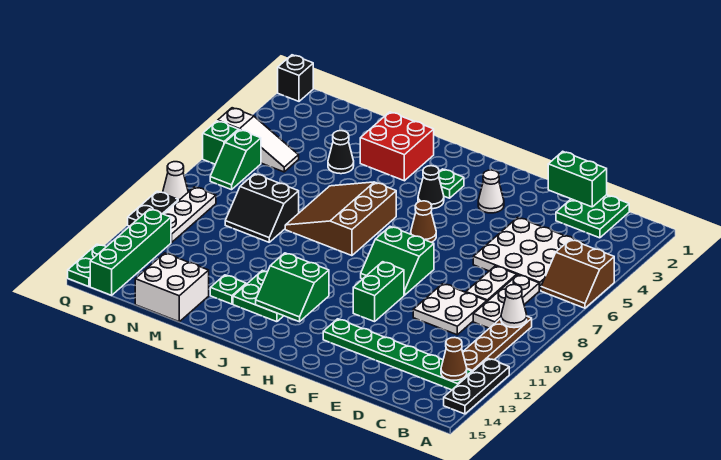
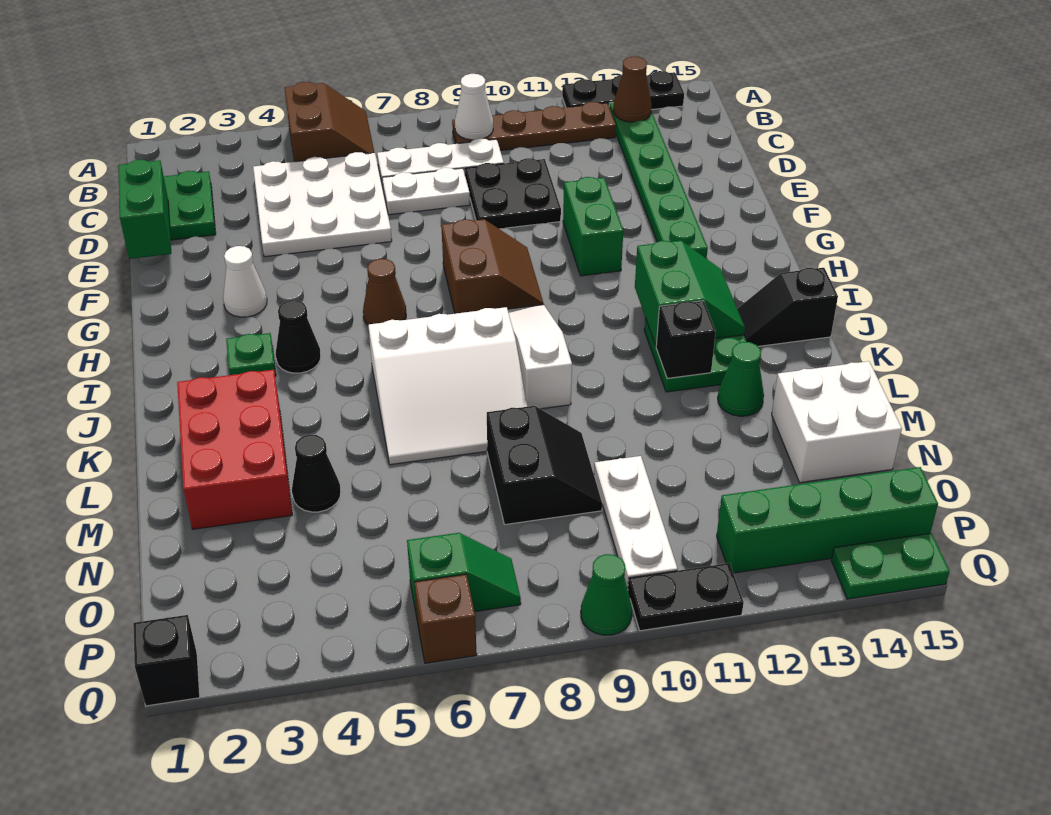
white 2x2 plate [413,284,487,335] -> black 2x2 plate [465,158,561,229]
green 2x2 slope [361,227,434,295] -> brown 2x2 slope [441,219,544,314]
green 1x2 brick [353,262,404,322] -> green 1x2 brick turned to [563,177,623,276]
brown 3x3 slope [285,182,396,256] -> white 3x3 slope [368,307,527,465]
none -> black 1x2 slope [737,268,838,346]
red 2x2 brick [360,112,434,181] -> red 2x3 brick [177,370,292,529]
none -> black 1x1 brick [656,301,716,378]
green 1x1 plate [210,275,246,304] -> green 1x1 cone [718,342,764,416]
white 1x3 slope [218,108,299,172] -> white 1x3 slope moved to [508,305,572,409]
white 1x3 plate [164,187,216,242] -> white 1x3 plate turned to [594,456,678,589]
green 1x1 brick [203,121,238,164] -> brown 1x1 brick [414,574,477,663]
white 1x1 cone [163,162,188,201] -> green 1x1 cone [581,554,632,635]

